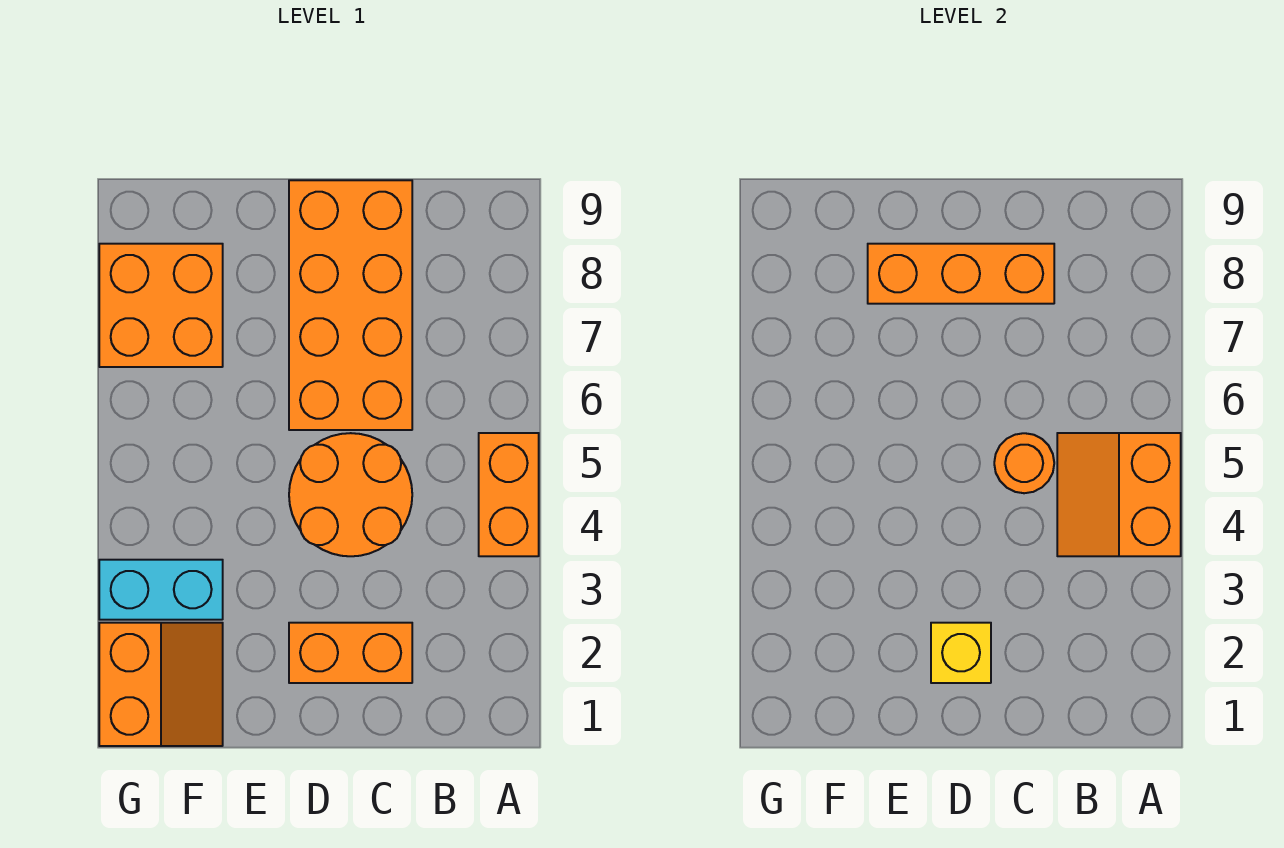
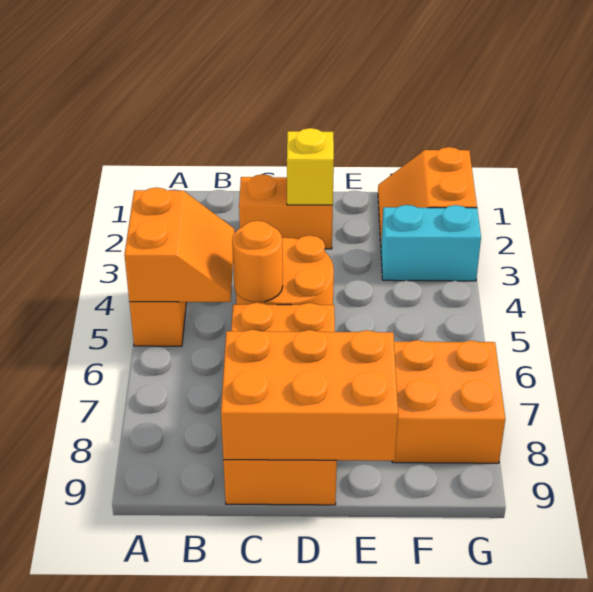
orange 1x3 brick [868,244,1054,304] -> orange 2x3 brick [221,330,398,461]

